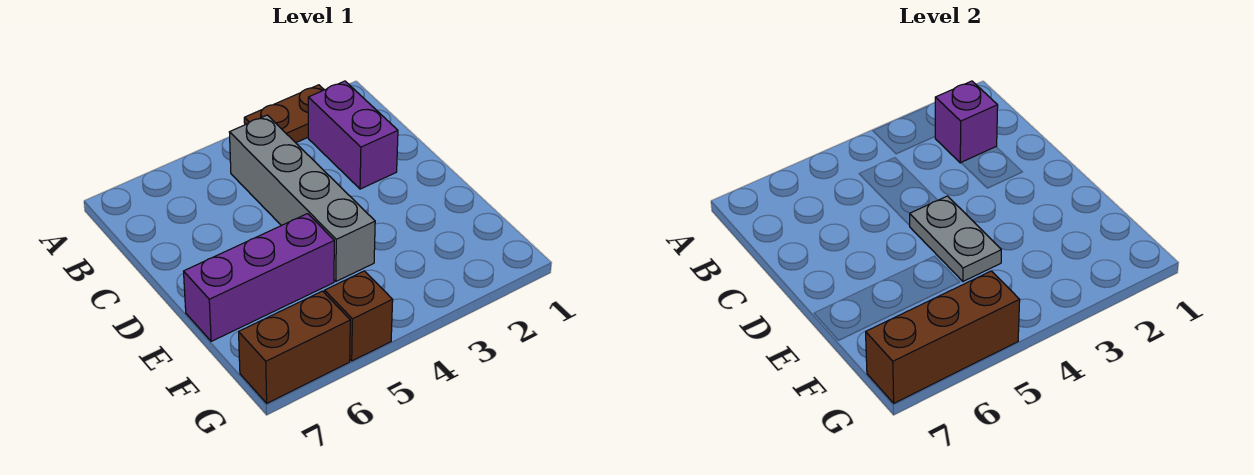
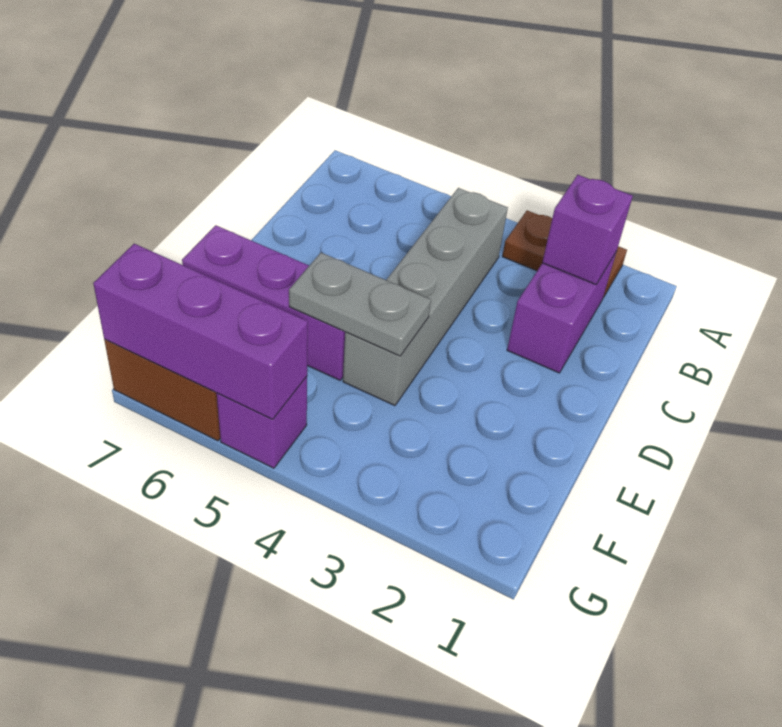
grey 1x2 plate [909,196,1001,281] -> grey 1x2 plate turned to [289,253,431,356]
brown 1x1 brick [325,271,393,361] -> purple 1x1 brick [217,377,307,468]
brown 1x3 brick [866,271,1020,403] -> purple 1x3 brick [93,244,308,419]

